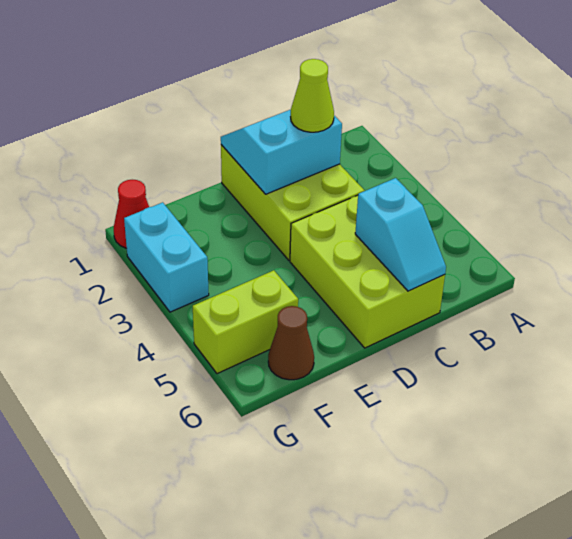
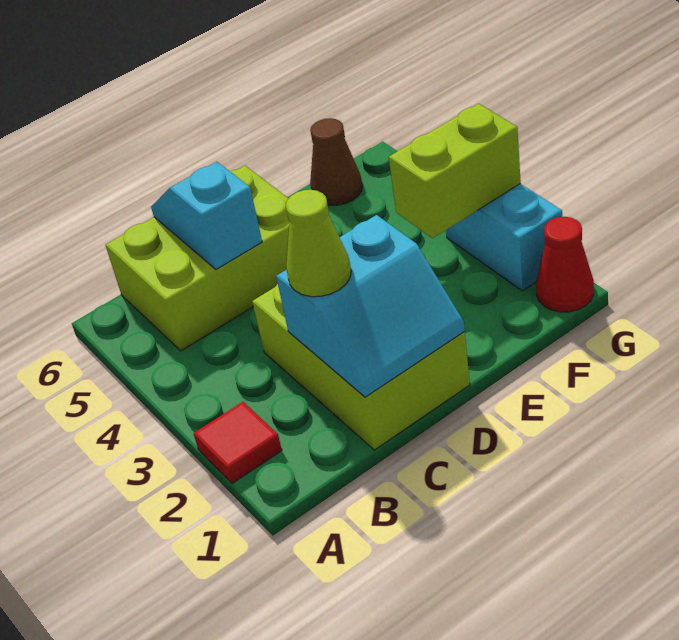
none -> red 1x1 tile [194,402,282,484]
lime 2x3 brick [290,195,445,348] -> lime 2x3 brick turned to [106,166,289,351]
lime 1x2 brick [193,270,298,374] -> lime 1x2 brick moved to [389,104,521,238]

